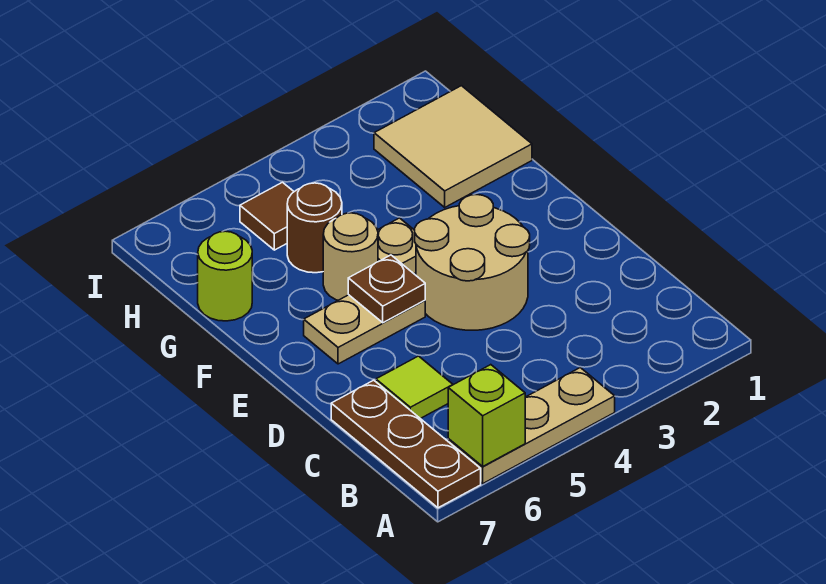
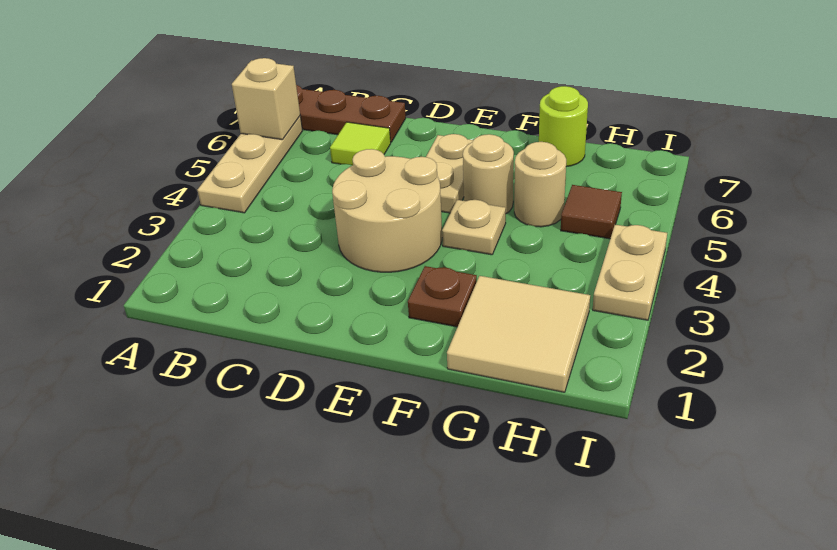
lime 1x1 brick [448,365,525,466] -> tan 1x1 brick [232,58,300,140]
brown 1x1 plate [348,255,425,323] -> brown 1x1 plate moved to [408,266,477,327]
brown 1x1 round brick [287,183,342,273] -> tan 1x1 round brick [514,142,566,227]
none -> tan 1x2 plate [593,225,667,320]

